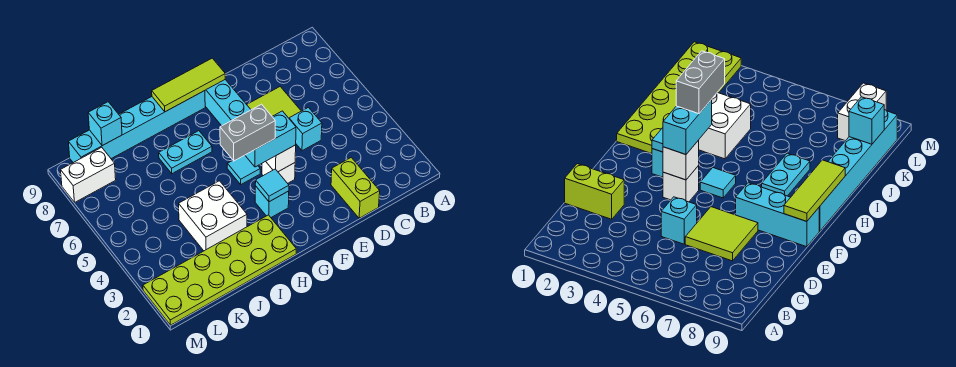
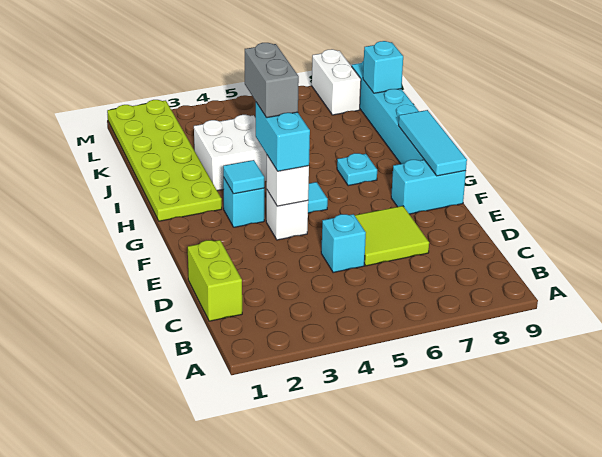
lime 1x2 brick [331,158,380,218] -> lime 1x2 brick turned to [188,240,242,321]
cyan 1x3 brick [205,80,251,126] -> cyan 1x2 brick [391,160,466,214]
lime 1x3 tile [152,58,225,112] -> cyan 1x3 tile [398,110,467,176]
cyan 1x2 plate [159,131,212,174] -> cyan 1x1 plate [337,153,377,186]

